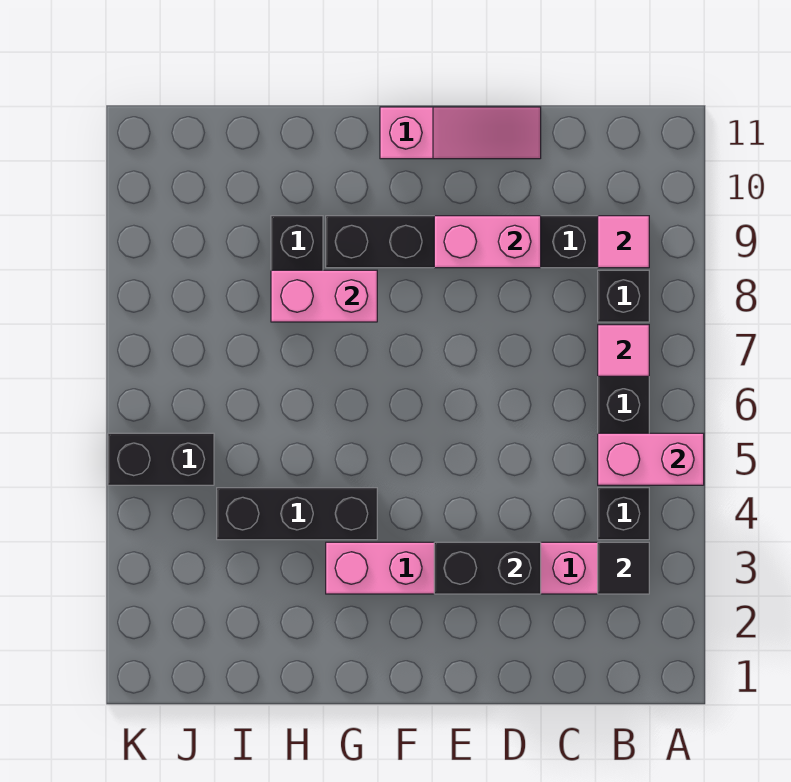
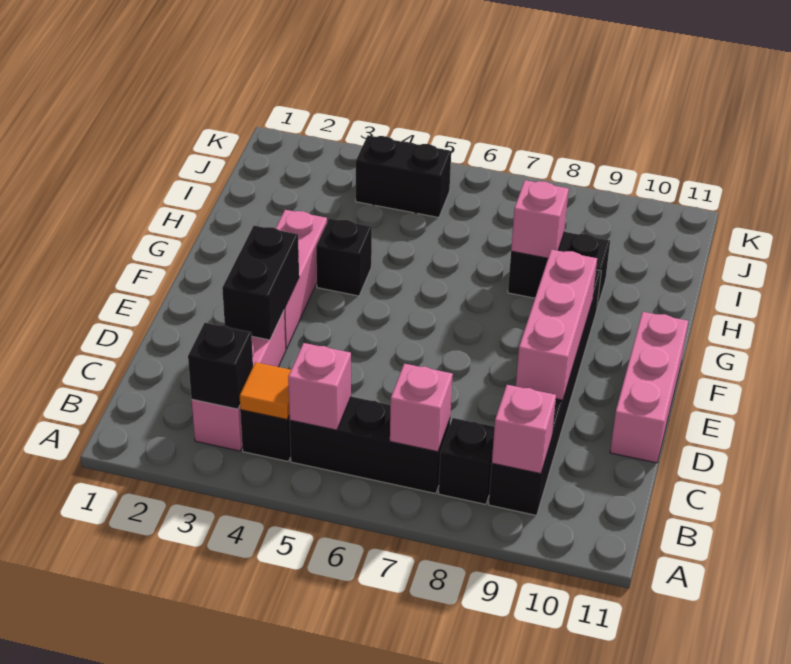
pink 1x2 brick [598,433,704,485] -> pink 1x1 brick [288,343,351,430]
black 1x1 tile [598,542,649,594] -> black 1x1 brick [188,323,253,409]
none -> orange 1x1 tile [240,362,291,419]
pink 1x1 tile [598,325,649,376] -> pink 1x1 brick [390,364,453,452]
pink 1x1 tile [598,216,649,268] -> pink 1x1 brick [492,385,556,474]
pink 1x2 brick [434,216,541,268] -> pink 1x3 brick [516,249,597,400]
pink 1x3 slope [380,107,541,159] -> pink 1x3 brick [610,312,688,463]
black 1x3 brick [217,488,377,540] -> black 1x1 brick [316,218,372,296]
pink 1x2 brick [271,270,377,322] -> pink 1x1 brick [511,180,569,258]
black 1x2 brick [108,433,214,485] -> black 1x2 brick turned to [356,135,451,217]

